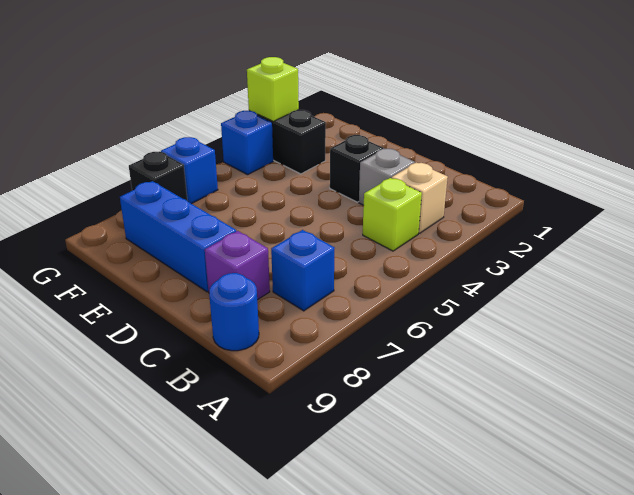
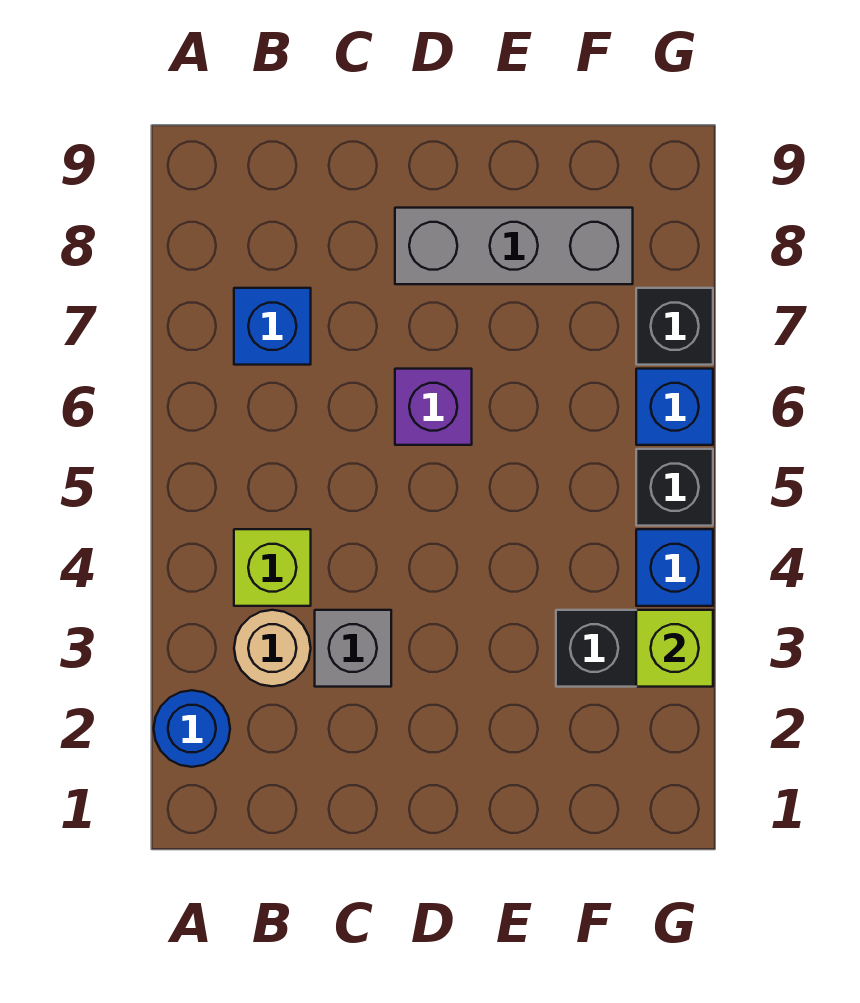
tan 1x1 brick [391,162,448,233] -> tan 1x1 round brick [234,610,311,686]
blue 1x1 round brick [209,273,259,351] -> blue 1x1 round brick moved to [154,690,230,767]
purple 1x1 brick [205,231,270,300] -> purple 1x1 brick moved to [395,369,472,445]
black 1x1 brick [330,135,384,202] -> black 1x1 brick moved to [636,449,713,526]
blue 1x3 brick [120,181,236,292] -> grey 1x3 brick [395,208,633,284]

